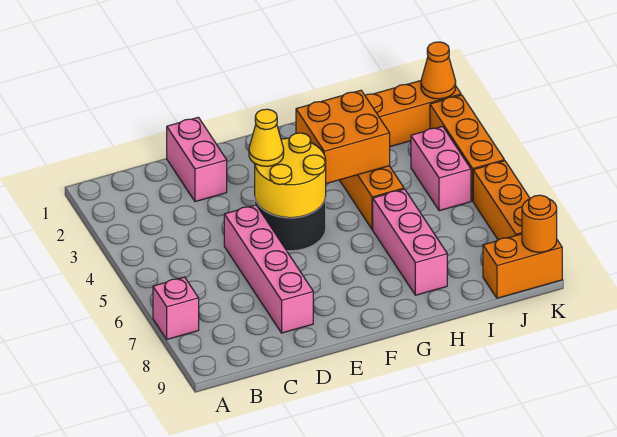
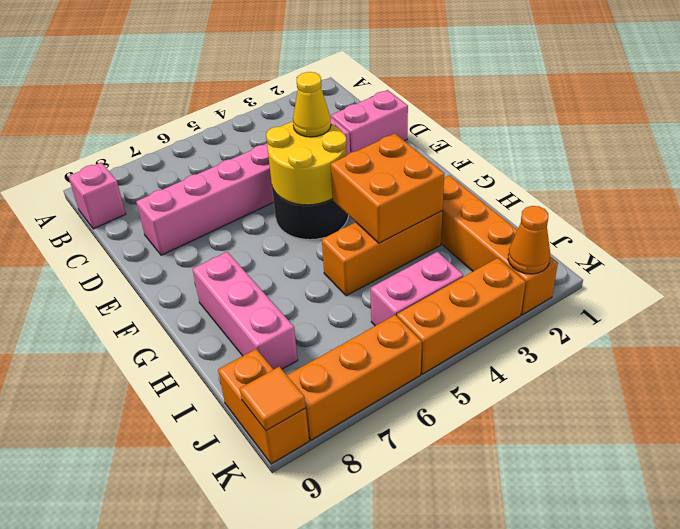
pink 1x1 brick [153,277,199,339] -> pink 1x1 brick moved to [68,162,126,229]
pink 1x4 brick [224,205,313,333] -> pink 1x6 brick [136,116,350,255]
pink 1x3 brick [373,189,447,295] -> pink 1x3 brick turned to [192,252,298,369]
orange 1x1 round brick [522,195,557,252] -> orange 1x1 tile [240,367,306,431]

